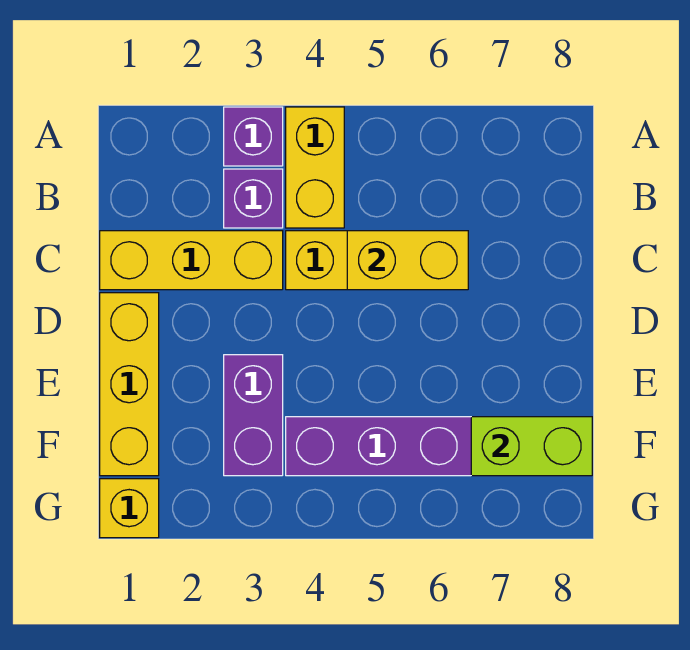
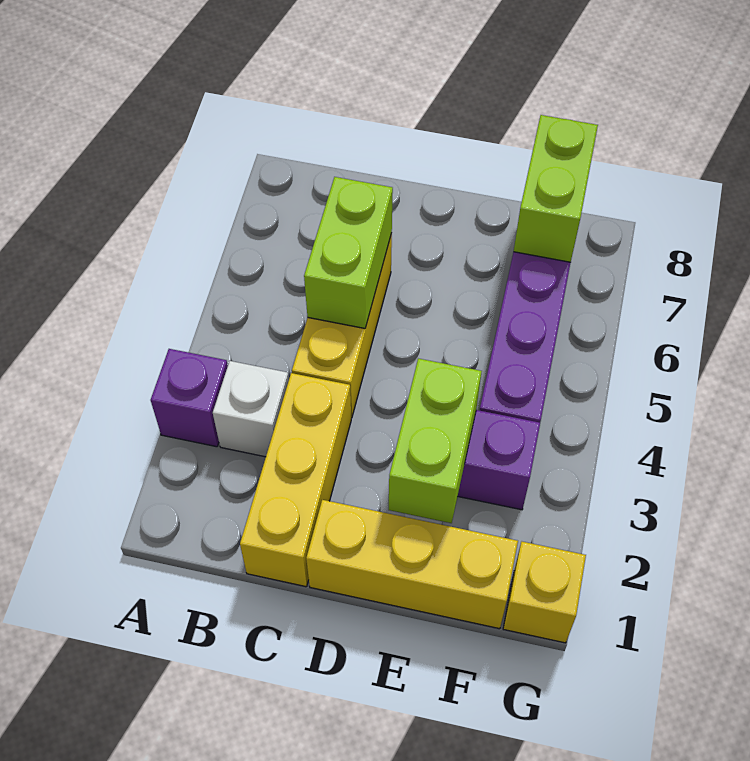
yellow 1x2 brick [286,107,344,228] -> none
purple 1x1 brick [224,169,283,228] -> white 1x1 brick [213,361,289,457]
yellow 1x2 brick [347,231,468,290] -> lime 1x2 brick [304,177,393,328]
none -> lime 1x2 brick [389,359,482,523]

